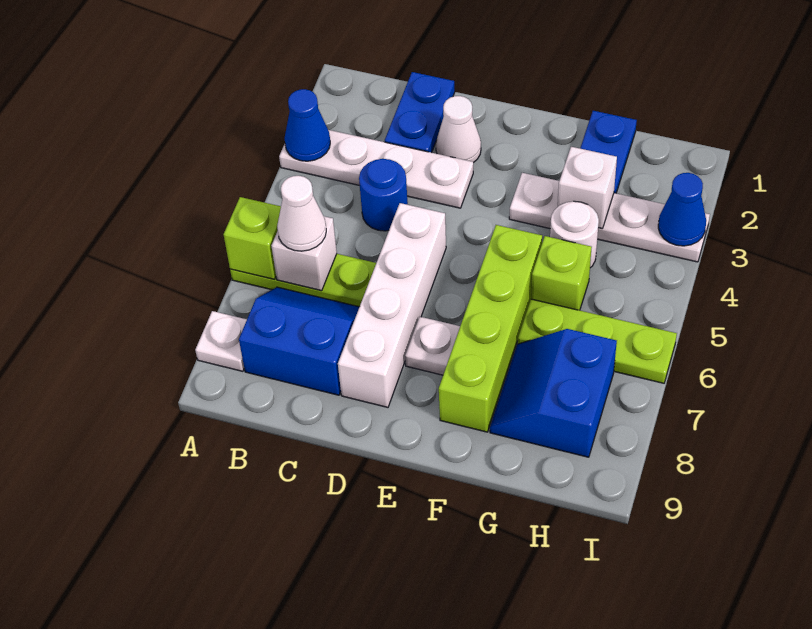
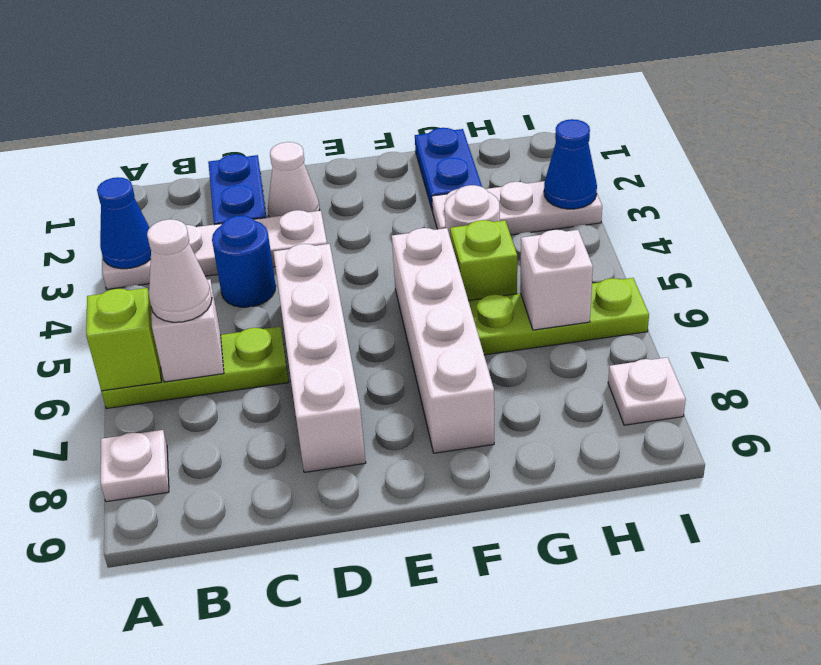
blue 2x2 slope [239,287,359,395] -> none
white 1x1 plate [405,317,460,375] -> white 1x1 plate moved to [608,357,686,425]
white 1x4 plate [509,173,710,262] -> white 1x3 plate [432,181,602,235]
lime 1x4 brick [439,225,542,432] -> white 1x4 brick [392,228,494,453]
white 1x1 brick [558,147,617,229] -> white 1x1 brick moved to [520,230,593,330]
blue 2x2 slope [490,329,617,457] -> none

